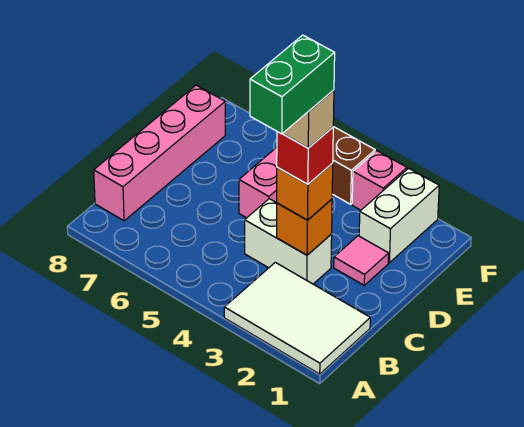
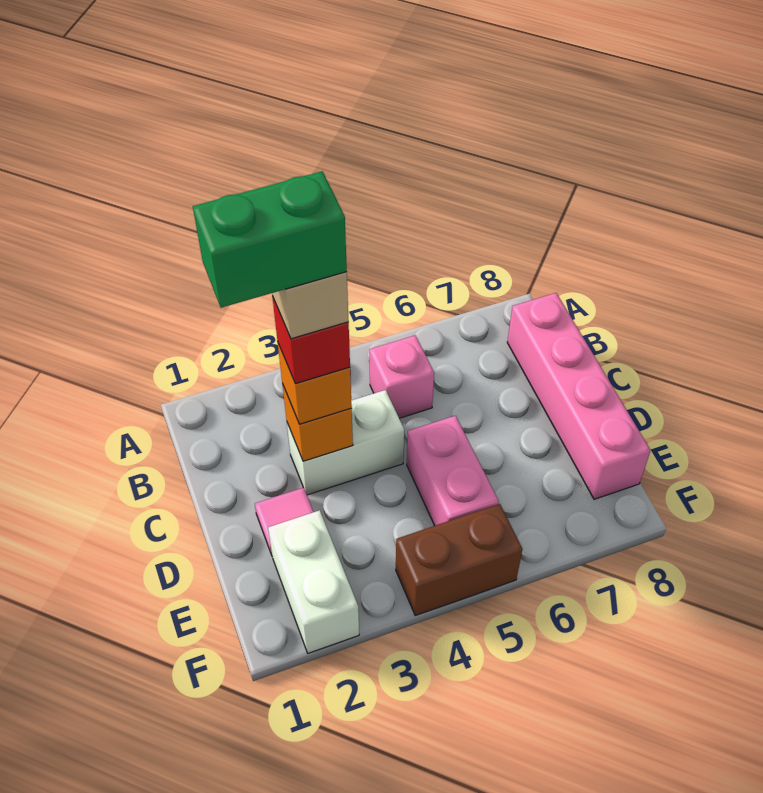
white 2x3 tile [224,262,370,374] -> none
green 1x2 brick [250,35,335,134] -> green 1x2 brick turned to [193,171,347,308]
pink 1x1 brick [352,151,407,210] -> pink 1x1 brick moved to [369,335,434,418]

